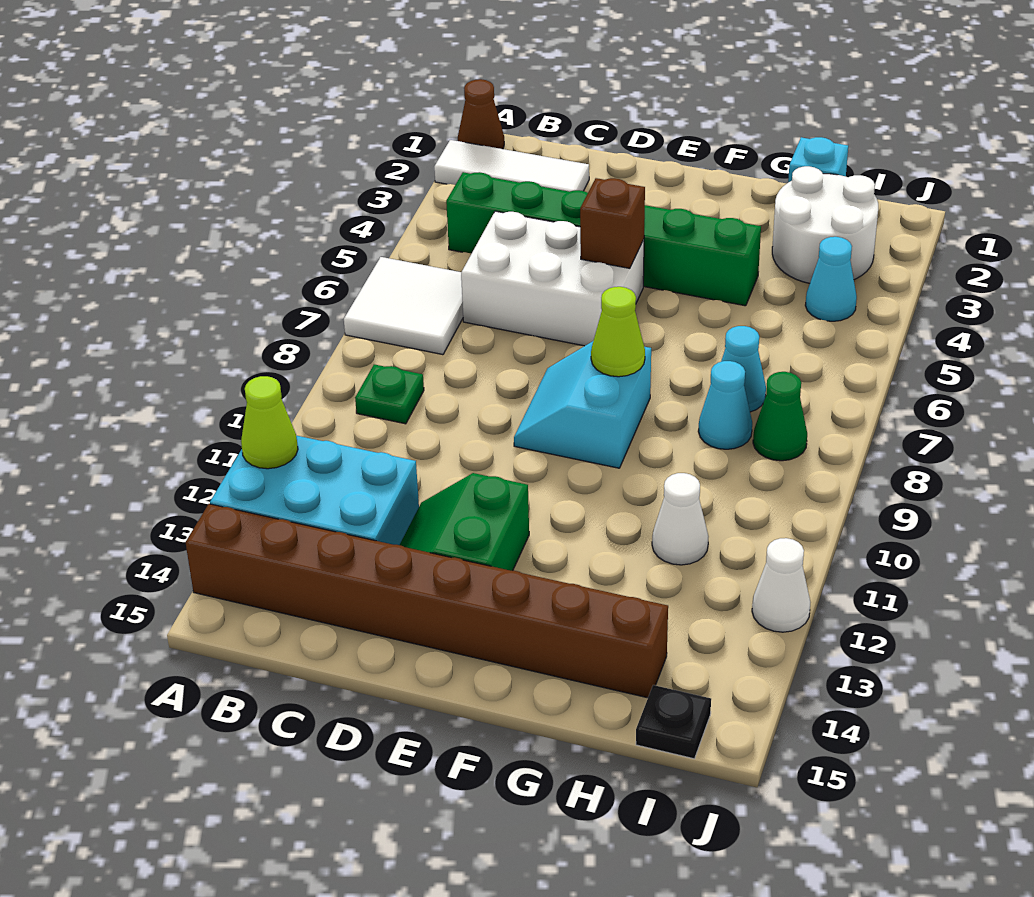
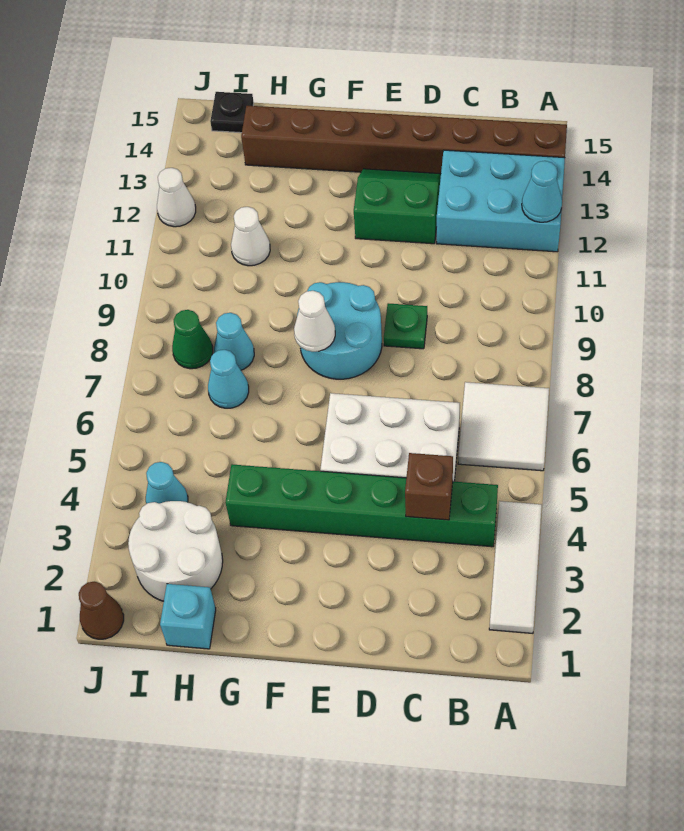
brown 1x1 cone [458,79,504,149] -> brown 1x1 cone moved to [79,582,124,639]
white 1x3 tile [434,140,589,192] -> white 1x3 tile turned to [489,501,542,633]
lime 1x1 cone [241,376,298,469] -> cyan 1x1 cone [522,161,562,222]
green 1x1 plate [355,364,424,424] -> green 1x1 plate moved to [384,303,427,349]
green 2x2 slope [400,473,529,571] -> green 2x2 slope turned to [354,169,441,244]
brown 1x1 brick [580,178,645,268] -> brown 1x1 brick moved to [405,453,453,520]
cyan 2x2 slope [514,341,651,468] -> cyan 2x2 round brick [297,282,382,379]
lime 1x1 cone [591,287,645,377] -> white 1x1 cone [294,291,335,352]

